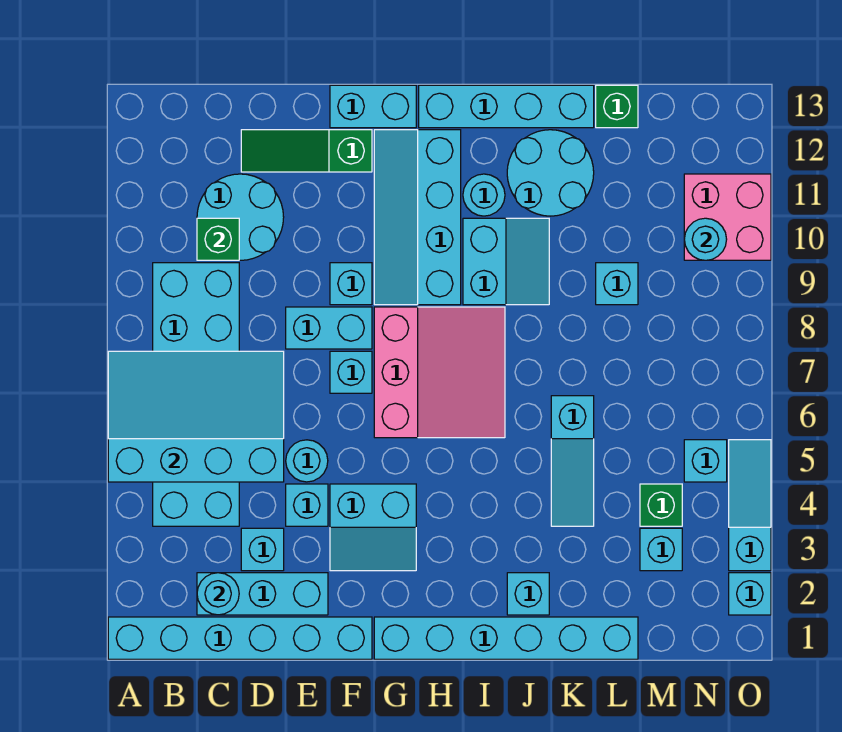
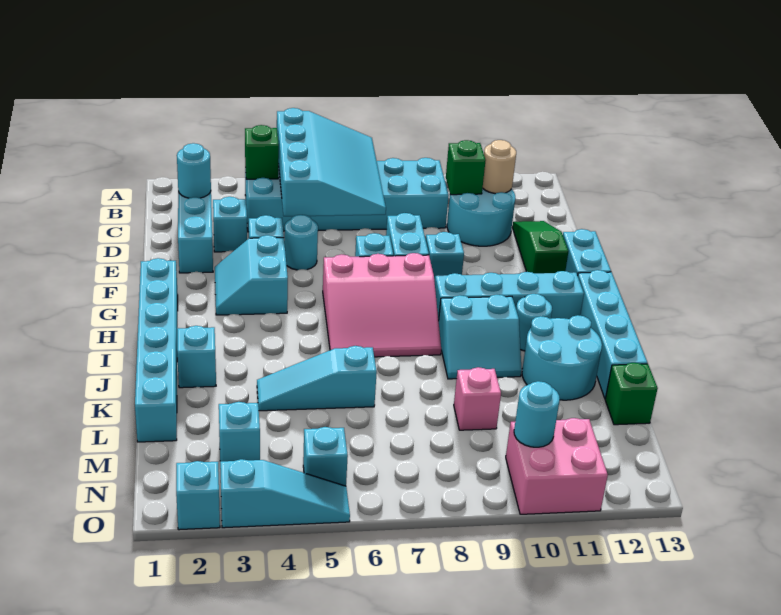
cyan 1x6 brick [108,617,372,659] -> none
none -> tan 1x1 round brick [483,140,516,194]
cyan 1x1 brick [596,263,638,305] -> pink 1x1 brick [454,367,501,430]
green 1x1 brick [640,484,682,526] -> green 1x1 brick moved to [245,125,279,179]

